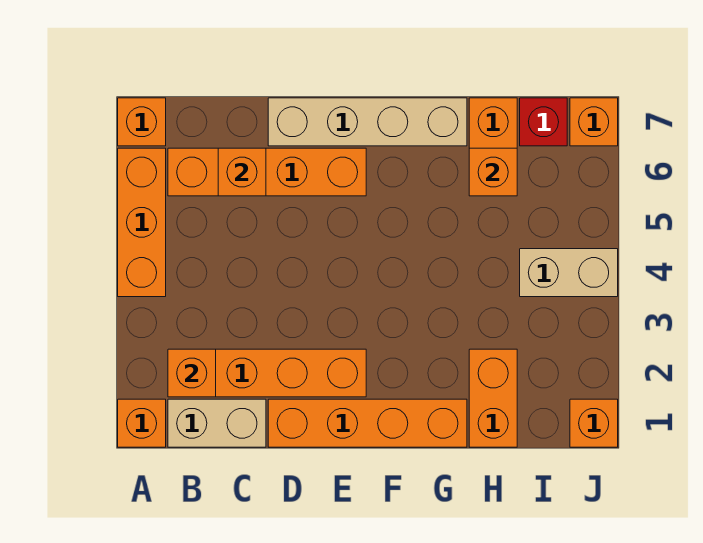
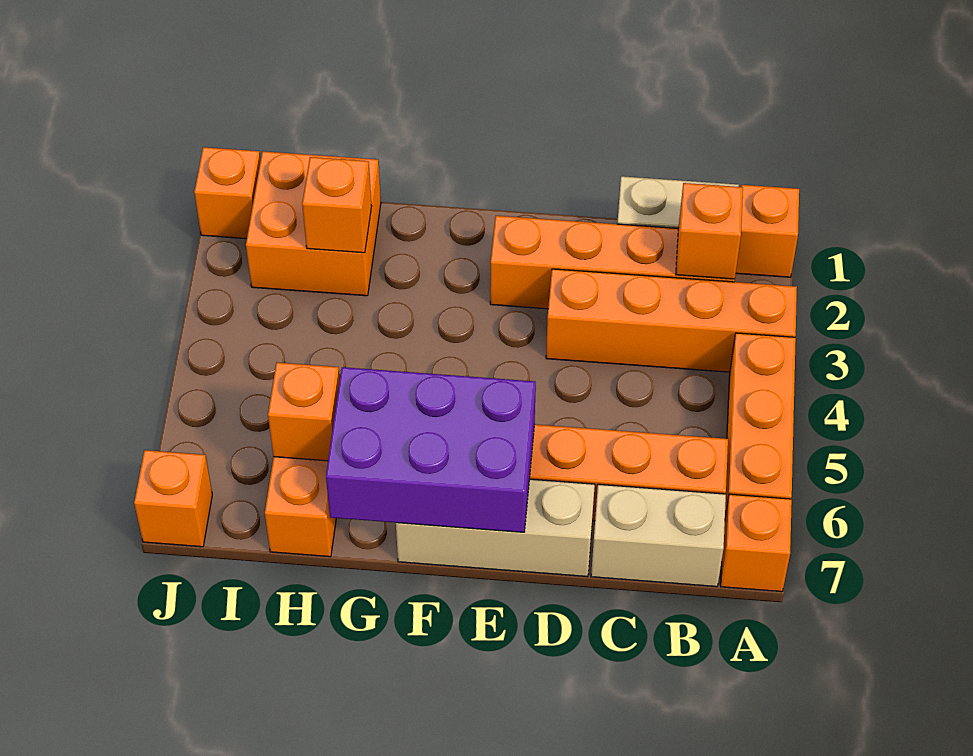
orange 1x1 brick [218,148,266,196] -> orange 1x1 brick moved to [302,157,372,253]
orange 1x4 brick [268,399,467,447] -> orange 1x4 brick moved to [546,269,797,372]
tan 1x4 brick [268,98,467,146] -> tan 1x3 brick [396,479,595,577]
none -> purple 2x3 brick [326,367,536,532]
orange 1x2 brick [469,349,517,447] -> orange 2x2 brick [246,151,381,296]
tan 1x2 brick [520,249,618,297] -> tan 1x2 brick moved to [591,484,726,587]
red 1x1 brick [520,98,567,146] -> none

